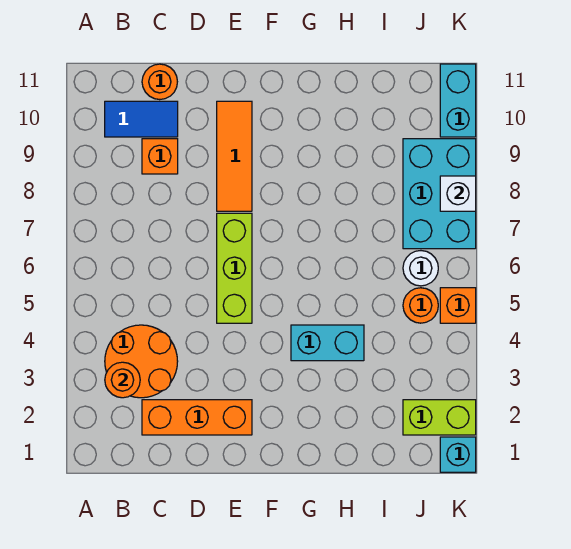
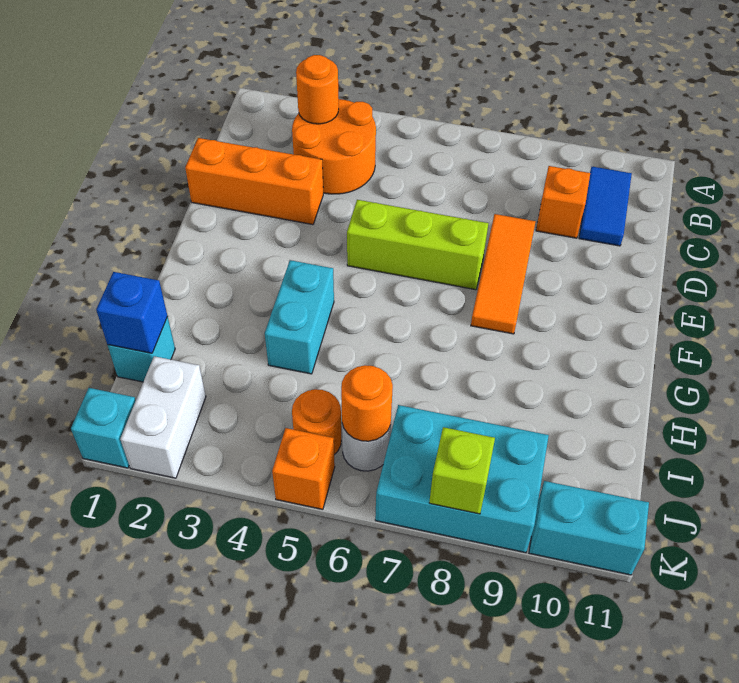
orange 1x3 brick [142,400,252,435] -> orange 1x3 brick turned to [185,138,323,225]
orange 1x1 round brick [142,64,177,100] -> orange 1x1 round brick moved to [341,365,393,441]
orange 1x3 tile [217,101,252,211] -> orange 1x3 tile turned to [471,214,536,334]
none -> cyan 1x1 brick [108,317,175,382]
none -> blue 1x1 brick [96,272,168,353]
lime 1x2 brick [403,400,476,435] -> white 1x2 brick [120,356,206,478]
white 1x1 brick [440,176,476,211] -> lime 1x1 brick [429,427,495,514]

